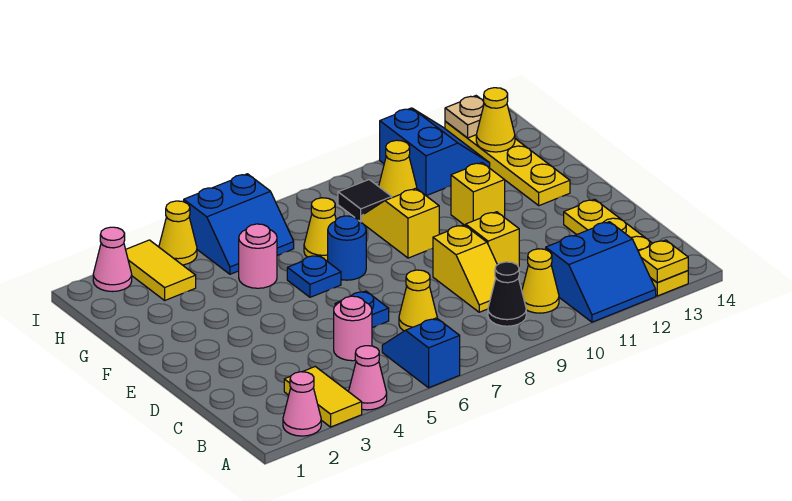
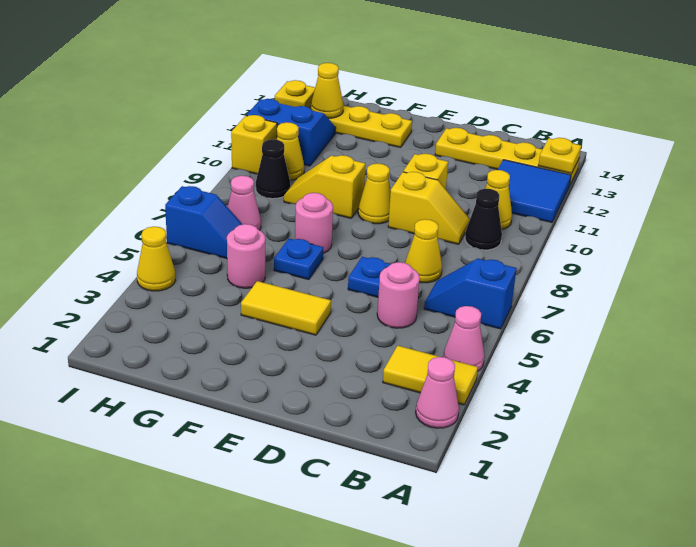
blue 2x2 slope [546,222,656,322] -> blue 2x2 tile [498,160,571,222]
blue 1x1 round brick [328,216,366,280] -> pink 1x1 round brick [295,193,333,253]
yellow 1x1 brick [451,163,505,226] -> yellow 1x1 brick moved to [231,115,277,174]
yellow 1x1 cone [304,198,336,262] -> yellow 1x1 cone moved to [358,163,391,224]
yellow 1x2 tile [126,240,196,300] -> yellow 1x2 tile moved to [241,281,331,335]
blue 2x2 slope [184,174,294,274] -> blue 1x2 slope [165,186,242,258]
black 1x1 tile [338,180,392,222] -> black 1x1 cone [256,139,290,199]
pink 1x1 cone [93,227,132,292] -> pink 1x1 cone moved to [228,176,261,230]
tan 1x1 plate [445,96,484,138] -> yellow 1x1 plate [275,80,315,108]

